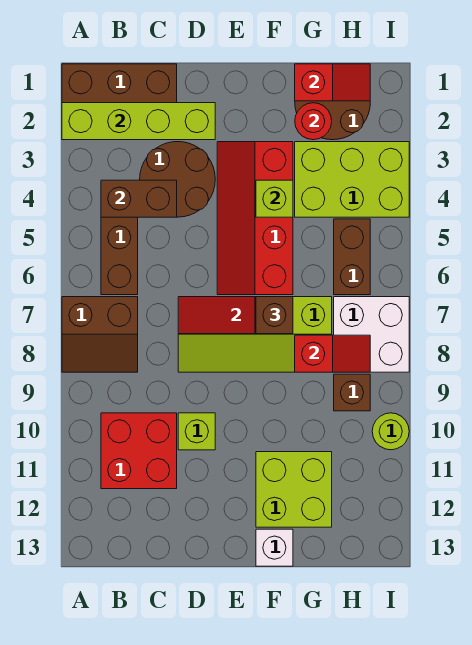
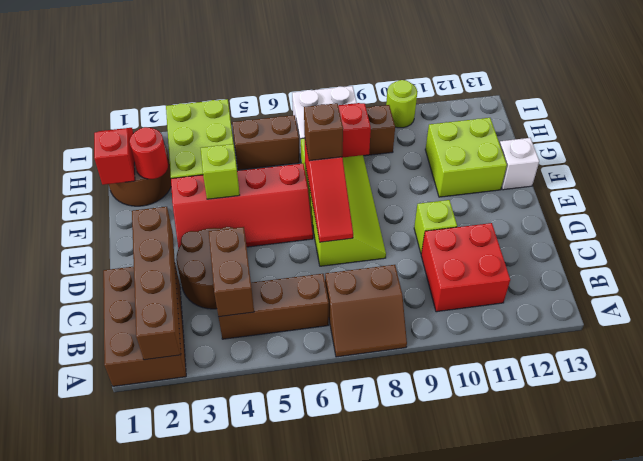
lime 1x4 brick [62,103,215,140] -> brown 1x4 brick [132,207,181,360]
brown 2x2 slope [62,297,138,372] -> brown 2x2 slope turned to [325,265,407,357]

